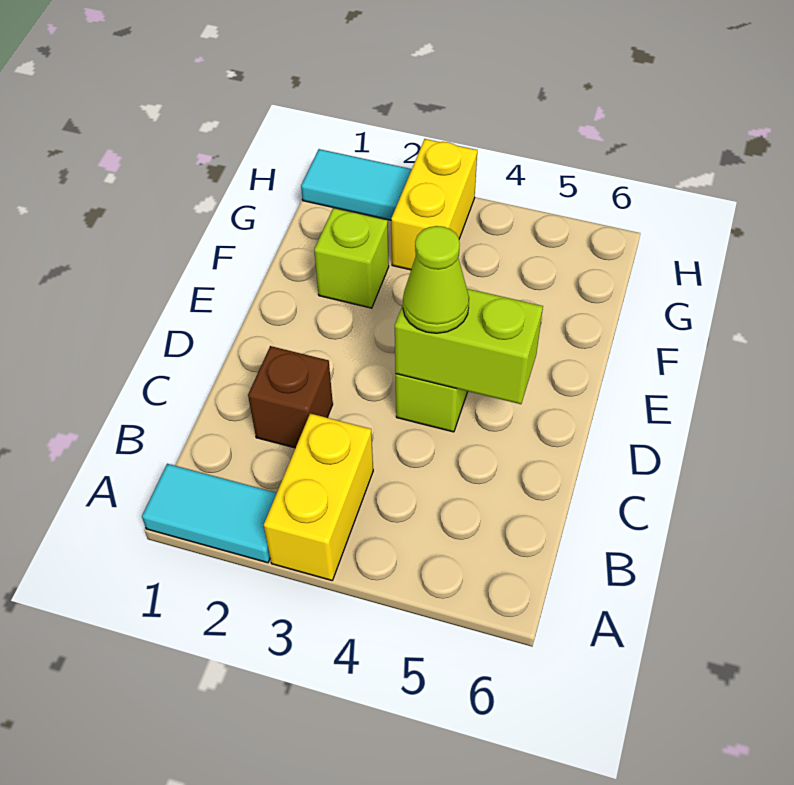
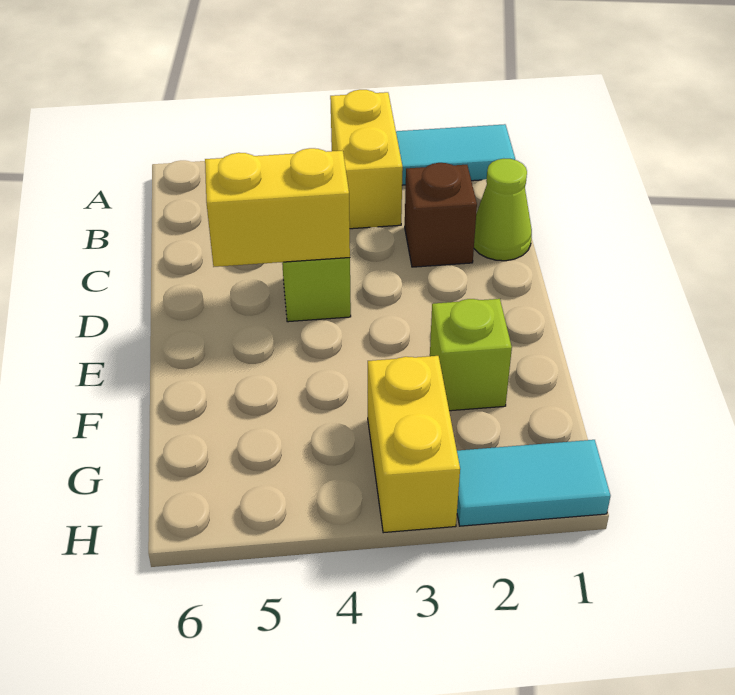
lime 1x2 brick [395,289,543,404] -> yellow 1x2 brick [205,148,350,267]
lime 1x1 cone [403,226,469,333] -> lime 1x1 cone moved to [474,159,532,261]

